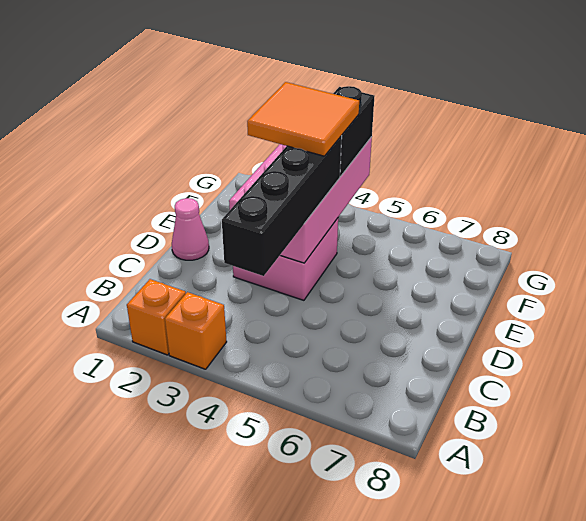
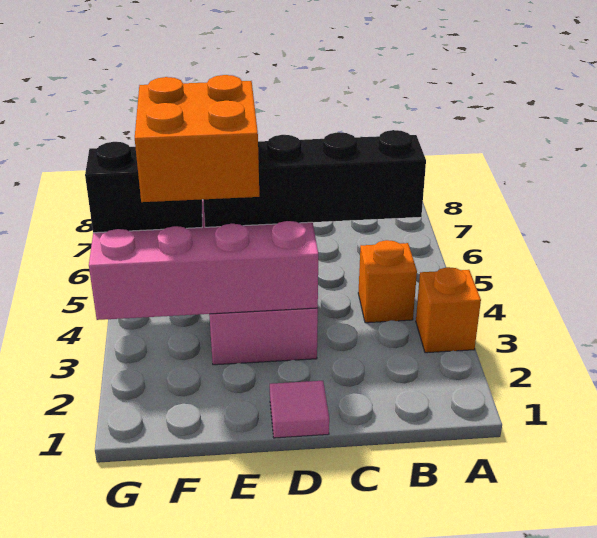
orange 1x1 brick [127,279,186,355] -> orange 1x1 brick moved to [358,240,417,323]
pink 1x1 cone [172,198,209,260] -> pink 1x1 tile [270,381,329,438]
orange 2x2 tile [247,82,359,156] -> orange 2x2 brick [135,75,259,202]

